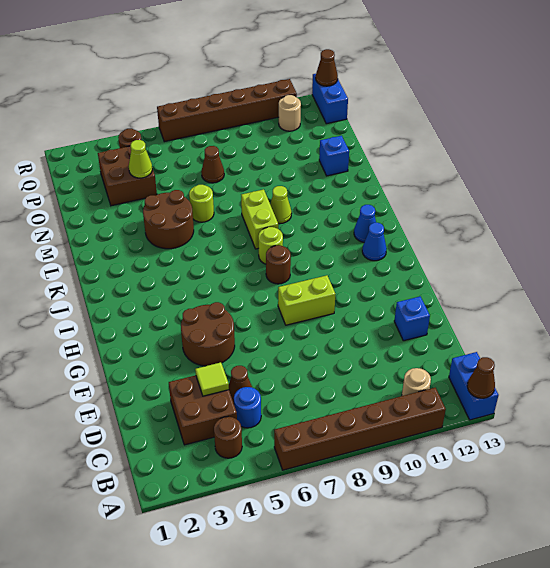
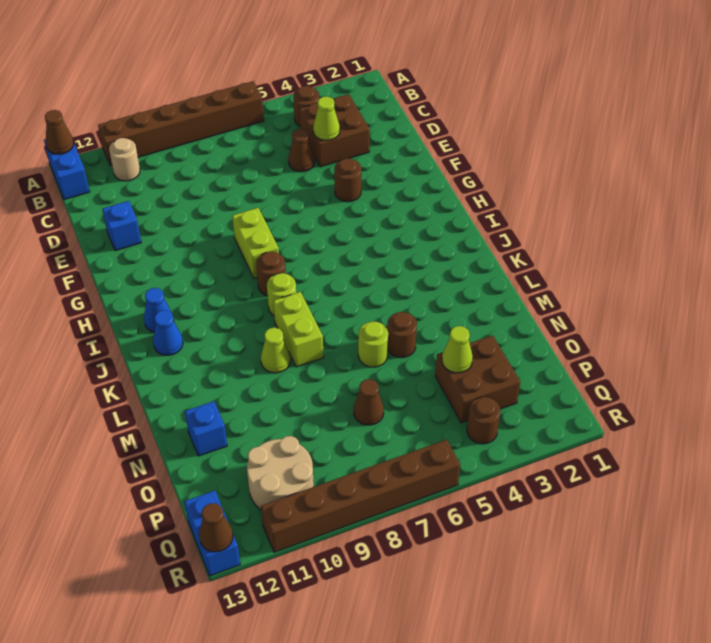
blue 1x1 round brick [234,387,261,428] -> none
lime 1x1 tile [195,362,229,396] -> lime 1x1 cone [313,97,340,140]
brown 2x2 round brick [181,302,235,366] -> brown 1x1 round brick [334,158,361,202]
lime 1x2 brick [278,275,335,325] -> lime 1x2 brick turned to [232,208,279,278]
brown 2x2 round brick [143,190,194,249] -> brown 1x1 round brick [387,312,417,358]
tan 1x1 round brick [279,95,301,131] -> tan 2x2 round brick [247,436,314,510]

